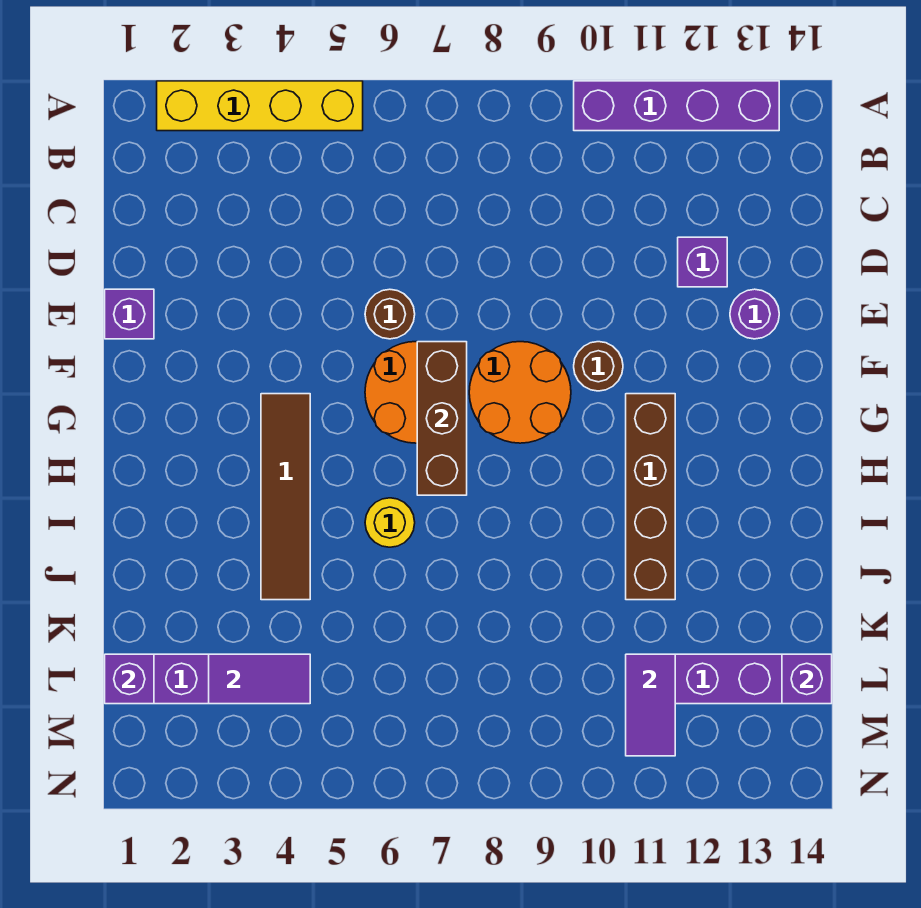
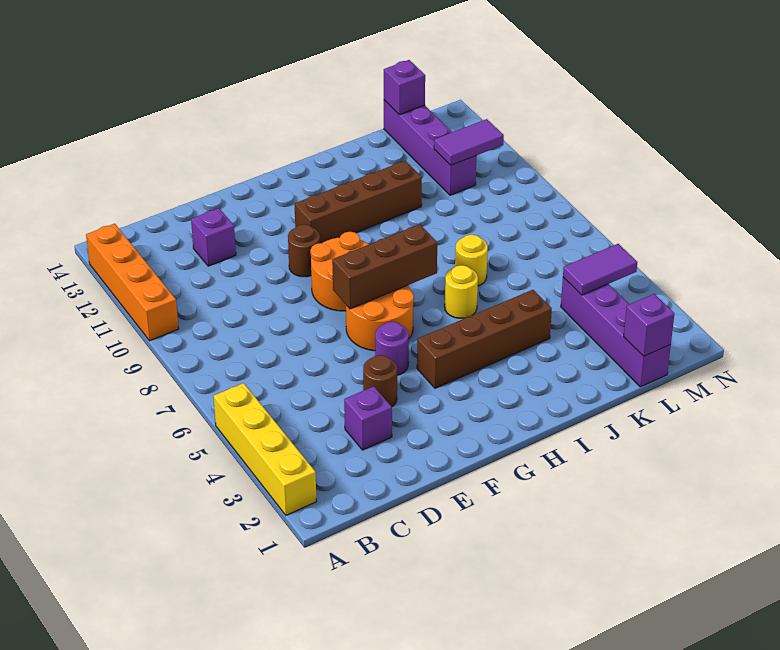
purple 1x4 brick [574,81,779,131] -> orange 1x4 brick [86,224,179,341]
purple 1x1 brick [105,289,154,339] -> purple 1x1 brick moved to [344,386,392,450]
brown 1x1 round brick [365,289,415,339] -> brown 1x1 round brick moved to [363,355,397,407]
purple 1x1 round brick [730,289,779,339] -> purple 1x1 round brick moved to [375,322,409,375]
brown 1x4 tile [261,394,310,600] -> brown 1x4 brick [417,290,552,388]
none -> yellow 1x1 round brick [455,235,488,286]
purple 1x2 tile [209,654,310,704] -> purple 1x2 tile turned to [563,244,637,295]

